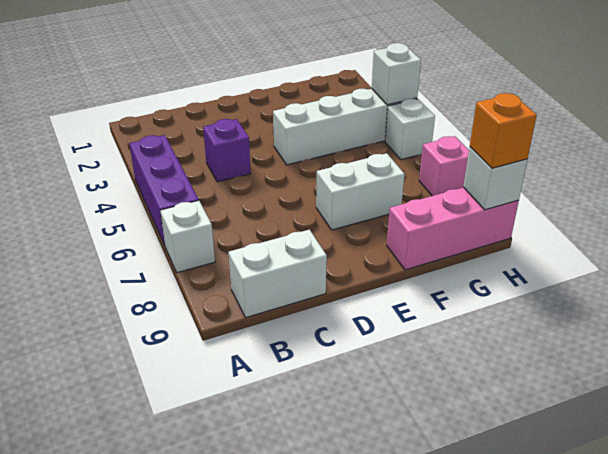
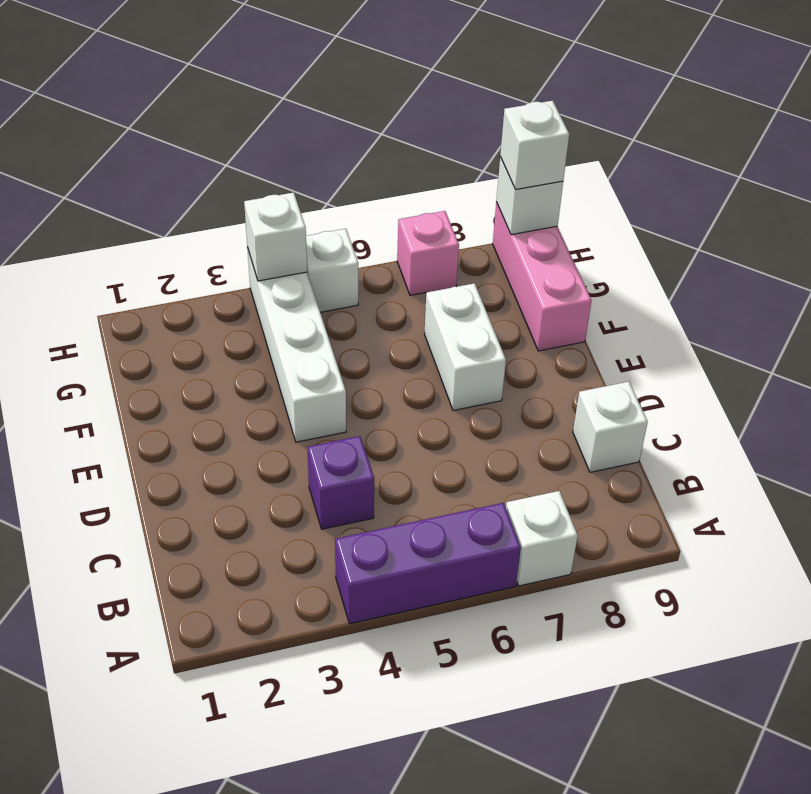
white 1x2 brick [229,230,327,318] -> white 1x1 brick [573,382,648,472]
orange 1x1 brick [470,93,537,168] -> white 1x1 brick [500,101,569,190]

